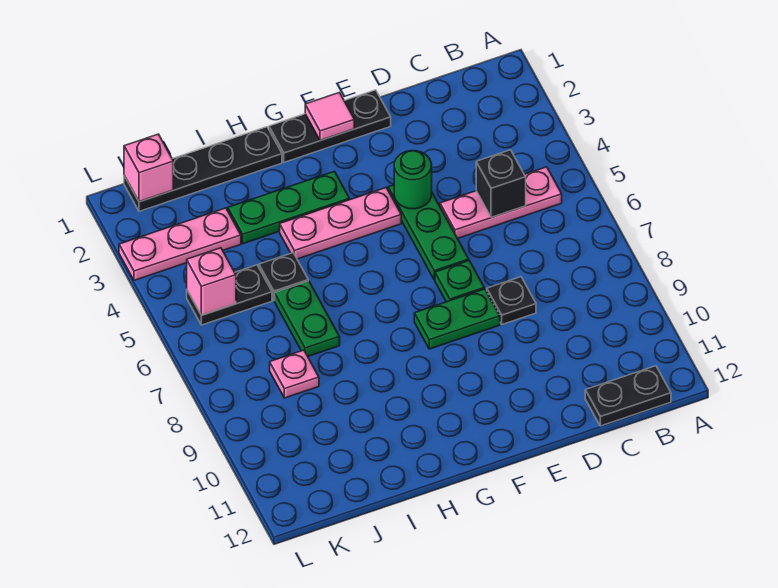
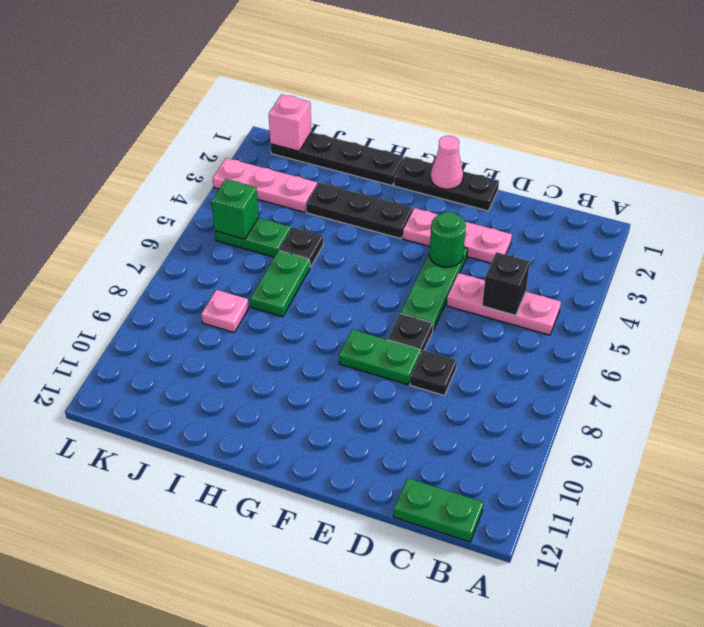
black 1x2 plate [585,366,671,426] -> green 1x2 plate [394,478,483,542]
green 1x1 plate [435,261,484,302] -> black 1x1 plate [388,314,433,352]
pink 1x1 tile [305,93,354,141] -> pink 1x1 cone [431,136,463,189]
pink 1x3 plate [280,188,401,259] -> pink 1x3 plate moved to [403,208,512,263]
green 1x3 plate [228,171,350,244] -> black 1x3 plate [306,183,413,239]
black 1x2 plate [187,265,272,325] -> green 1x2 plate [215,218,291,257]
pink 1x1 brick [187,248,236,315] -> green 1x1 brick [212,179,259,239]

